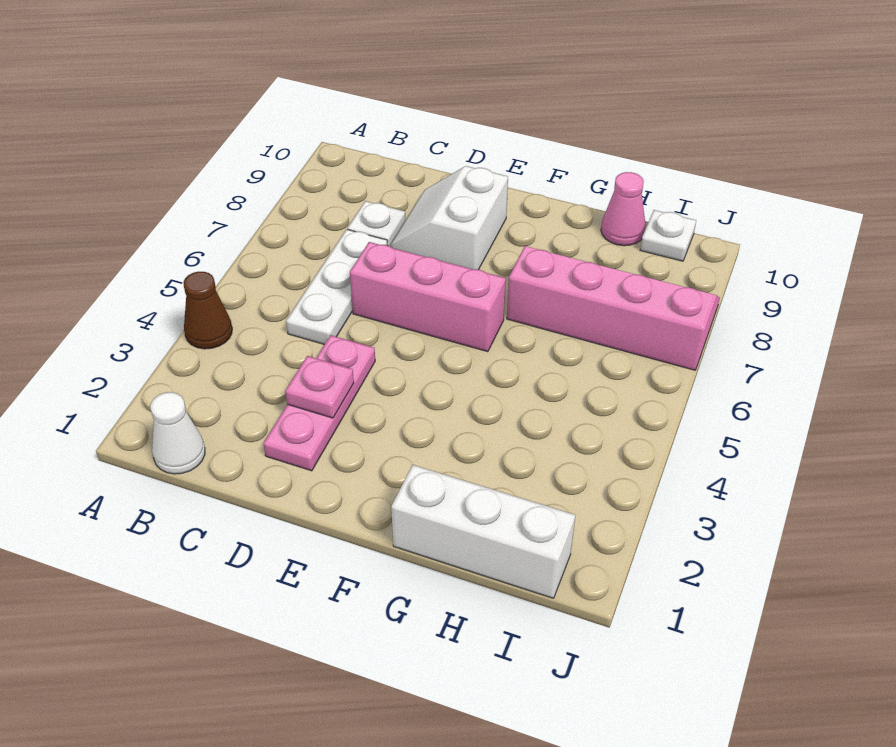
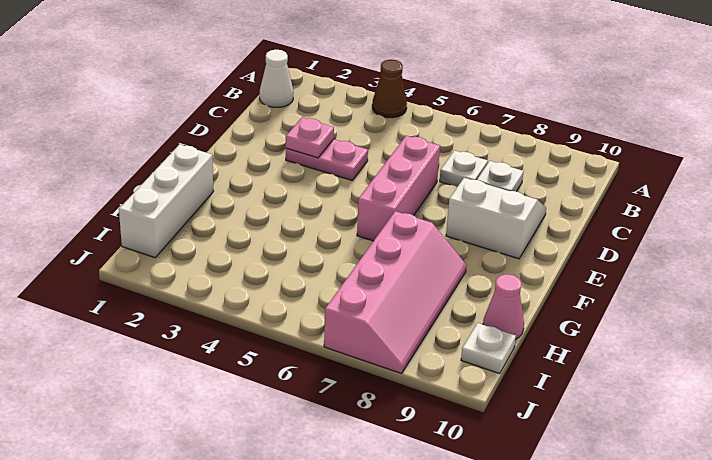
white 1x3 plate [286,229,387,345] -> white 1x1 plate [440,151,488,187]
pink 1x3 plate [263,335,375,471] -> pink 1x2 plate [286,139,368,180]

